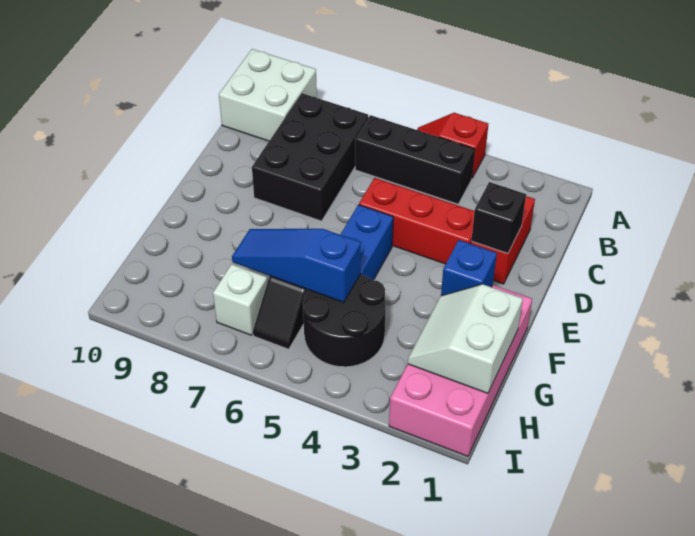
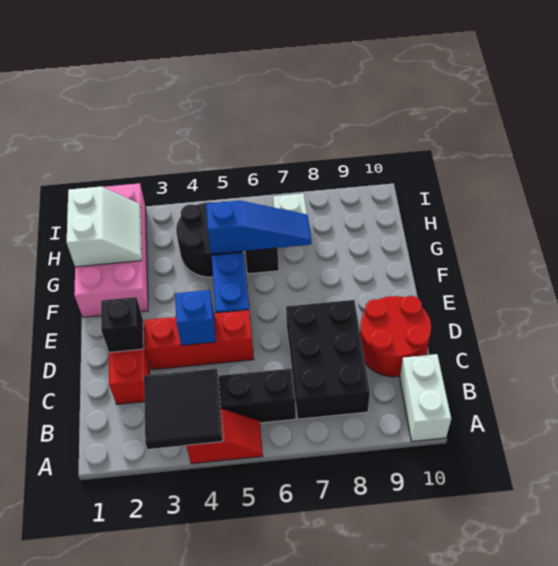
none -> black 2x2 tile [144,369,223,449]
white 2x2 brick [219,49,317,141] -> white 1x2 brick [400,354,451,441]
none -> red 2x2 round brick [360,296,431,377]
blue 1x1 brick [441,240,497,296] -> blue 1x1 brick moved to [175,290,216,345]

